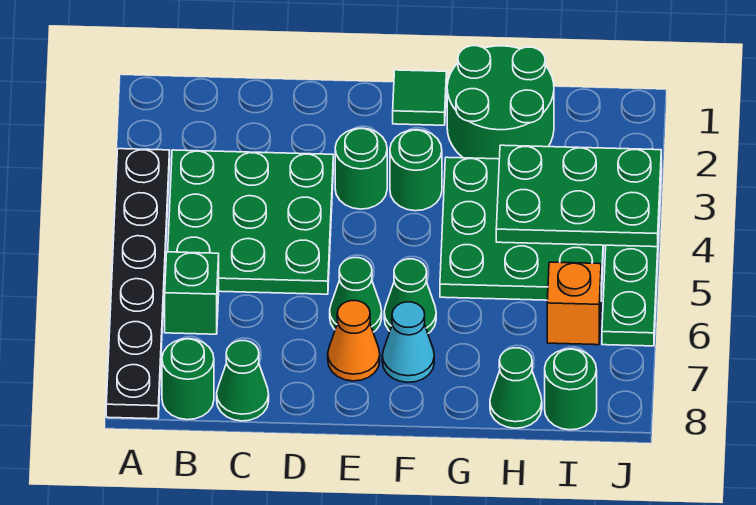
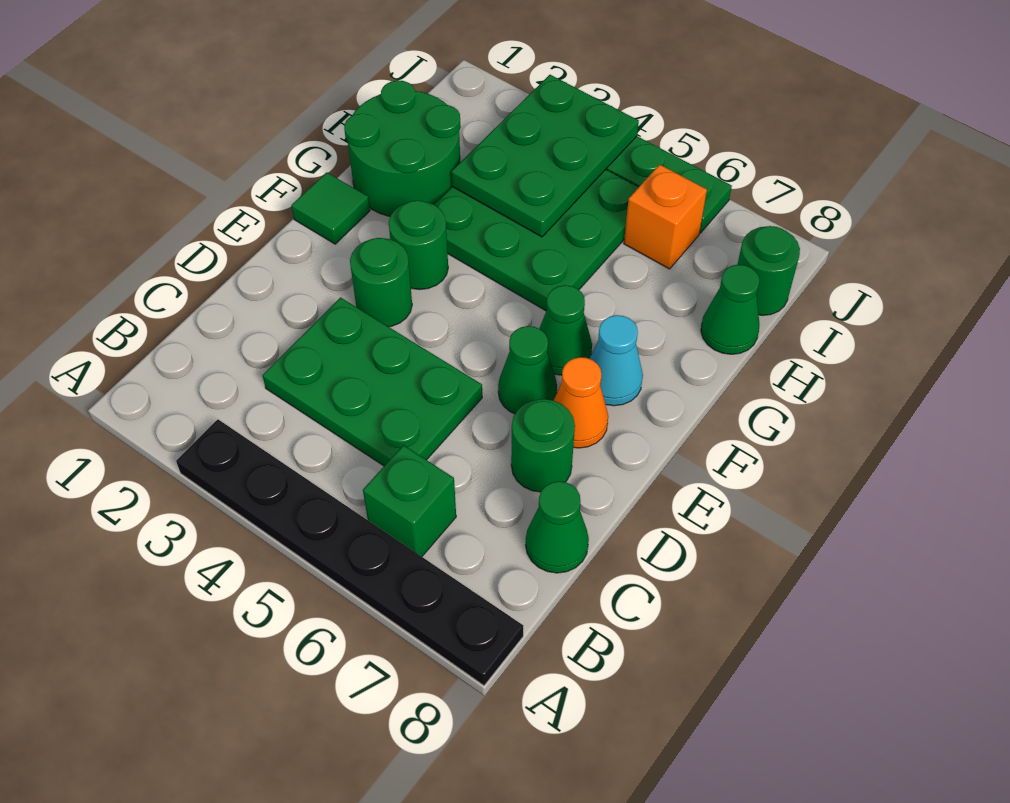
green 3x3 plate [168,150,333,294] -> green 2x3 plate [262,298,482,466]
green 1x1 round brick [162,339,214,420] -> green 1x1 round brick moved to [511,399,575,492]

